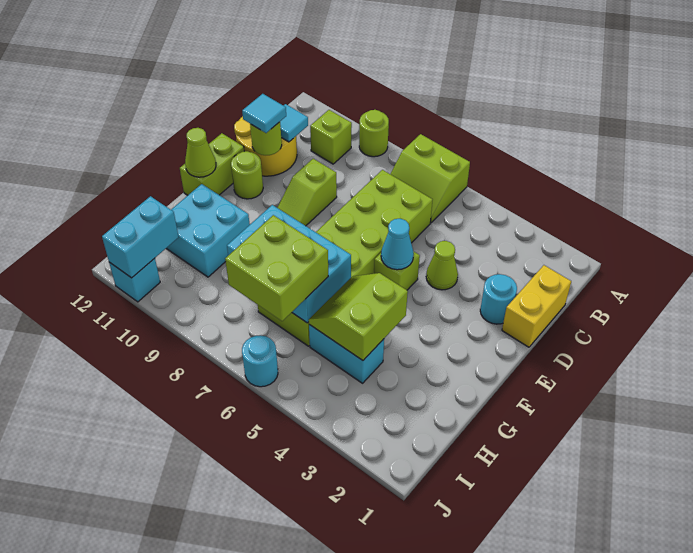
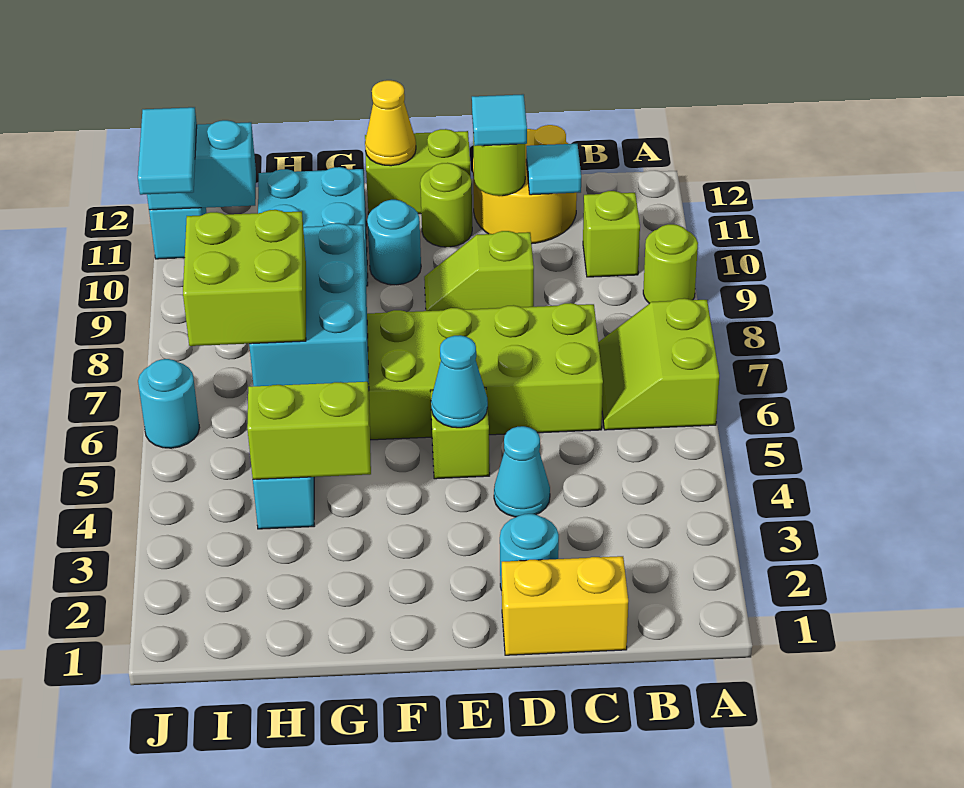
lime 1x1 cone [426,241,458,290] -> cyan 1x1 cone [494,426,550,517]
none -> cyan 1x1 round brick [367,200,421,285]
lime 1x1 cone [185,128,216,177] -> yellow 1x1 cone [365,80,416,166]
none -> cyan 1x2 tile [138,107,197,195]

